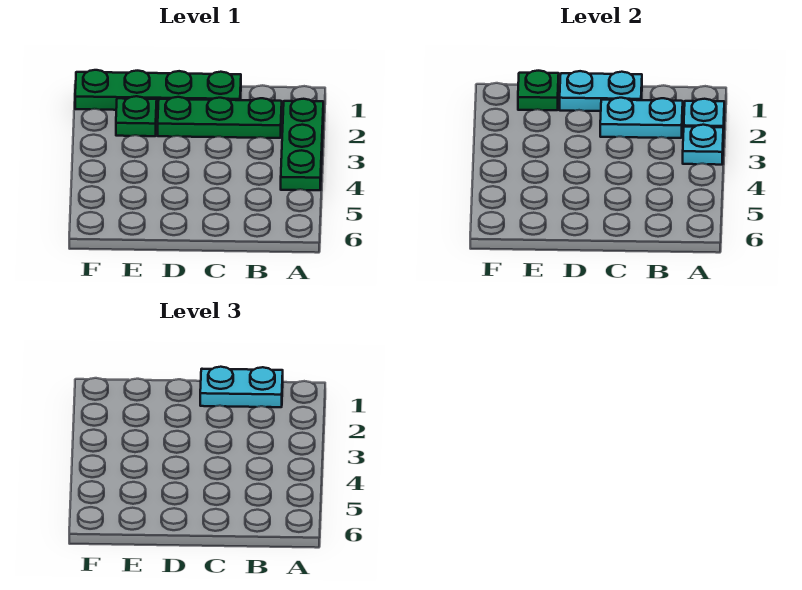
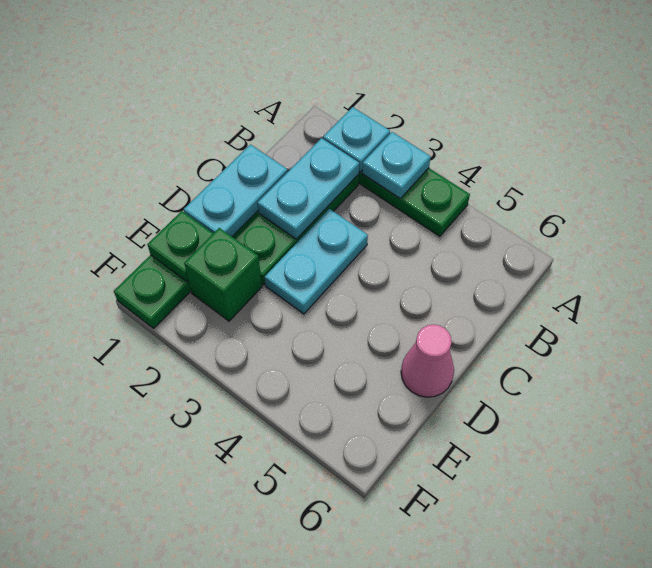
cyan 1x2 plate [200,367,283,407] -> cyan 1x2 plate moved to [265,209,368,314]
none -> pink 1x1 cone [401,325,454,397]
green 1x1 plate [116,96,157,136] -> green 1x1 brick [184,228,262,321]

